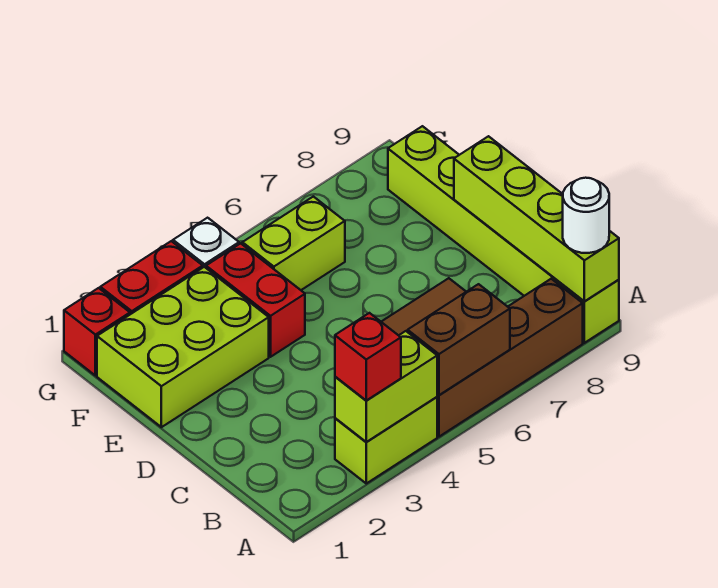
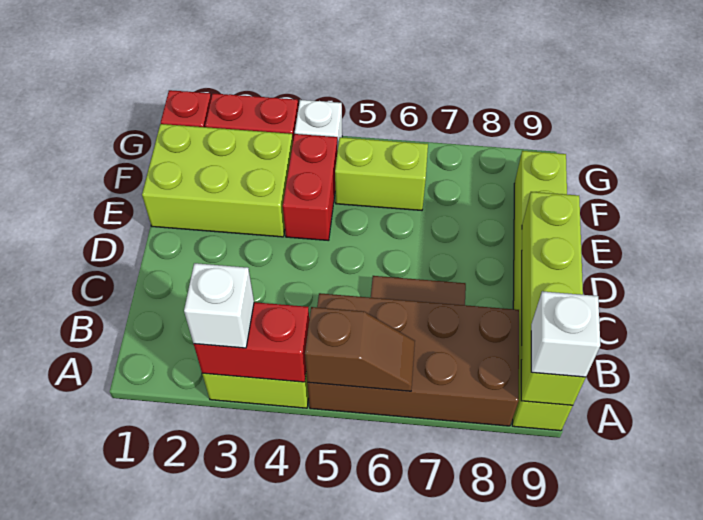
lime 1x2 brick [335,331,437,442] -> red 1x2 brick [194,302,309,382]
red 1x1 brick [335,313,401,400] -> white 1x1 brick [184,263,254,348]
brown 1x4 brick [437,279,583,437] -> brown 2x4 brick [307,293,519,426]
brown 1x2 brick [408,284,510,395] -> brown 1x2 slope [305,307,415,391]
white 1x1 round brick [563,178,609,253] -> white 1x1 brick [531,291,600,377]

